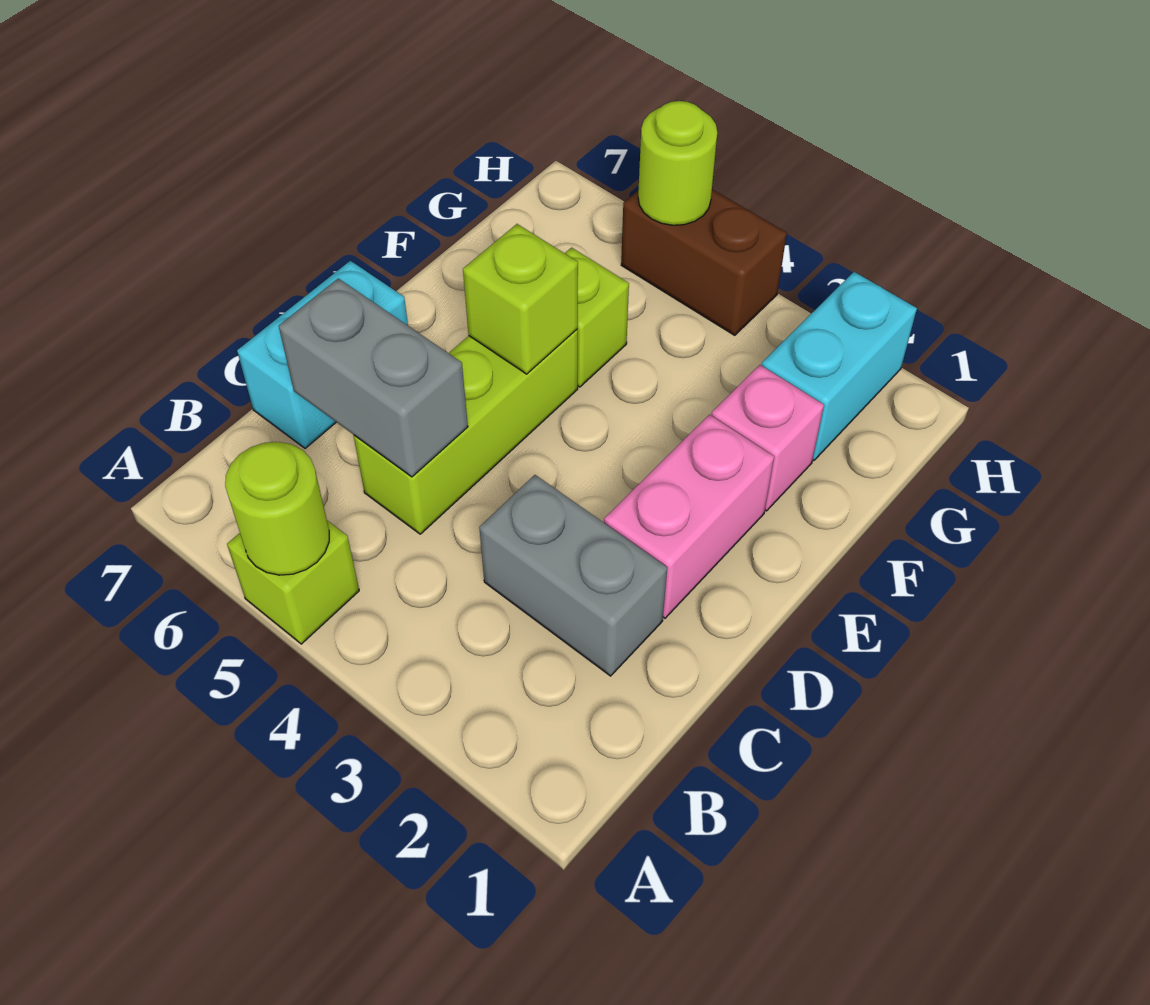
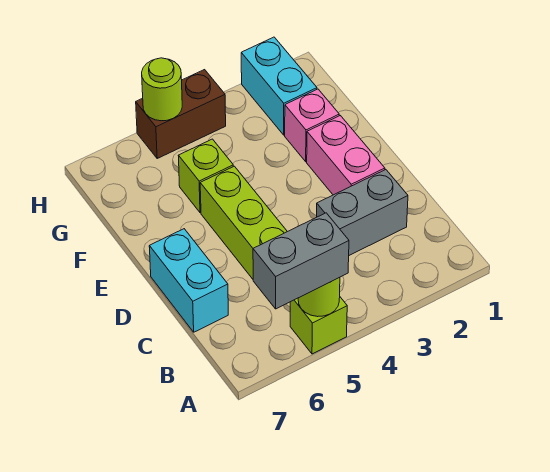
grey 1x2 brick [279,278,468,477] -> grey 1x2 brick moved to [253,213,349,309]
lime 1x1 brick [463,224,578,374] -> none

